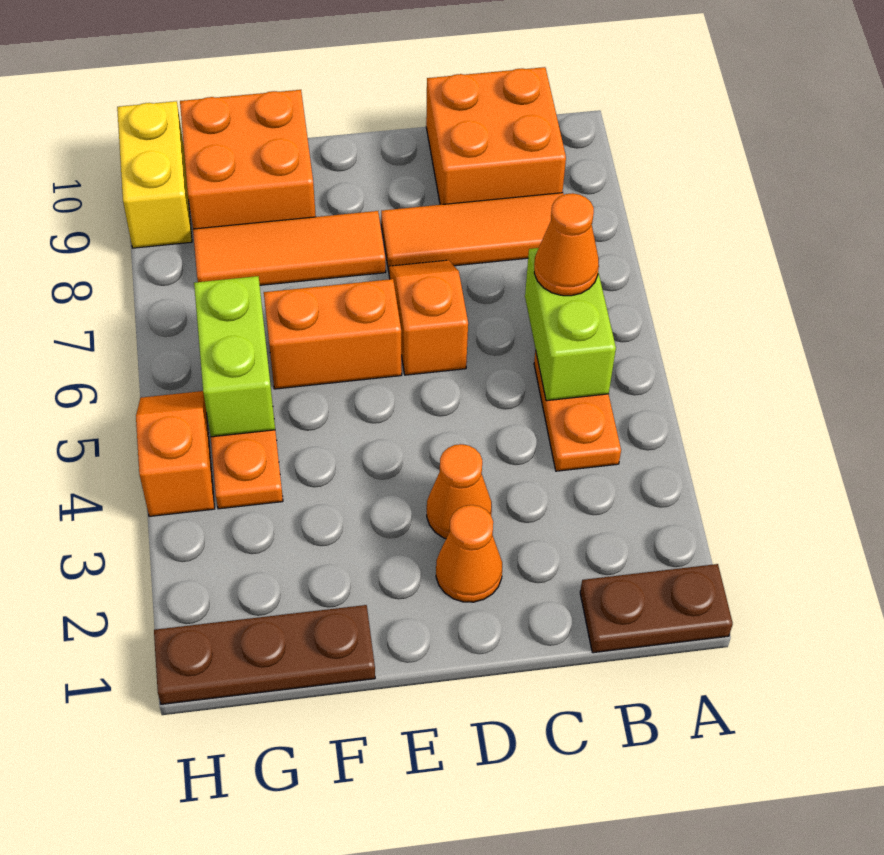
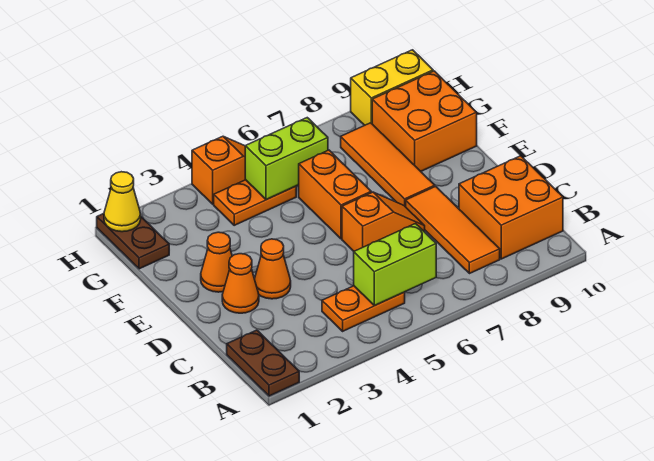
orange 1x1 cone [534,193,599,296] -> orange 1x1 cone moved to [201,232,232,292]
brown 1x3 plate [154,605,375,704] -> brown 1x2 plate [97,214,169,269]
none -> yellow 1x1 cone [104,172,141,232]

